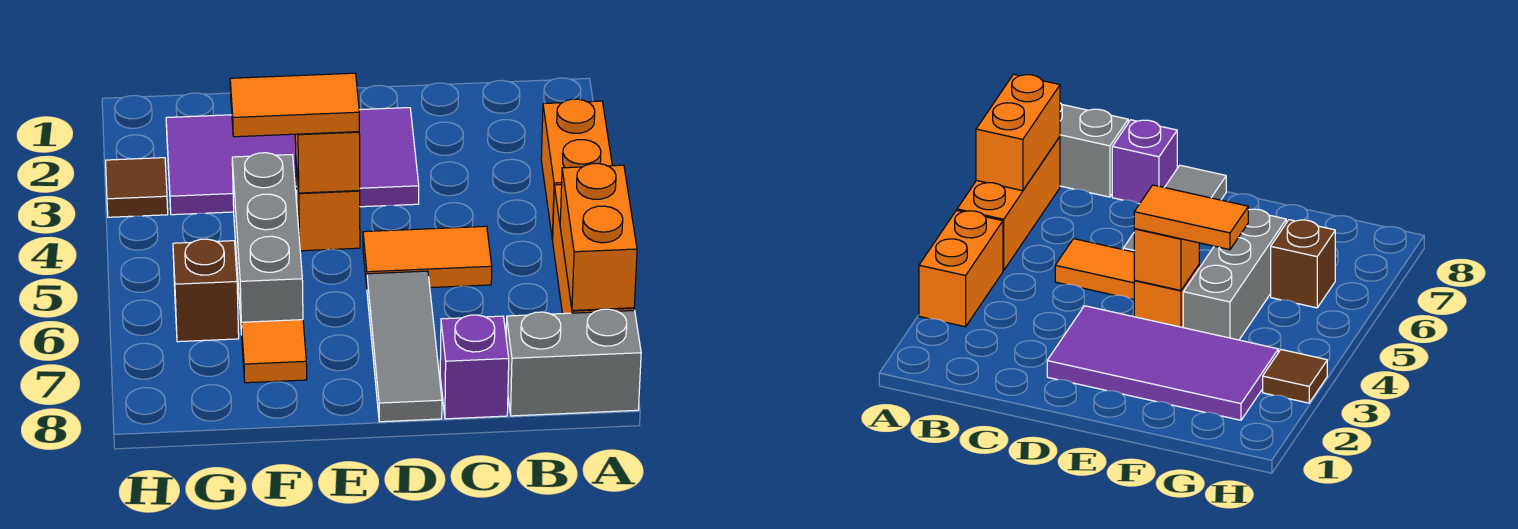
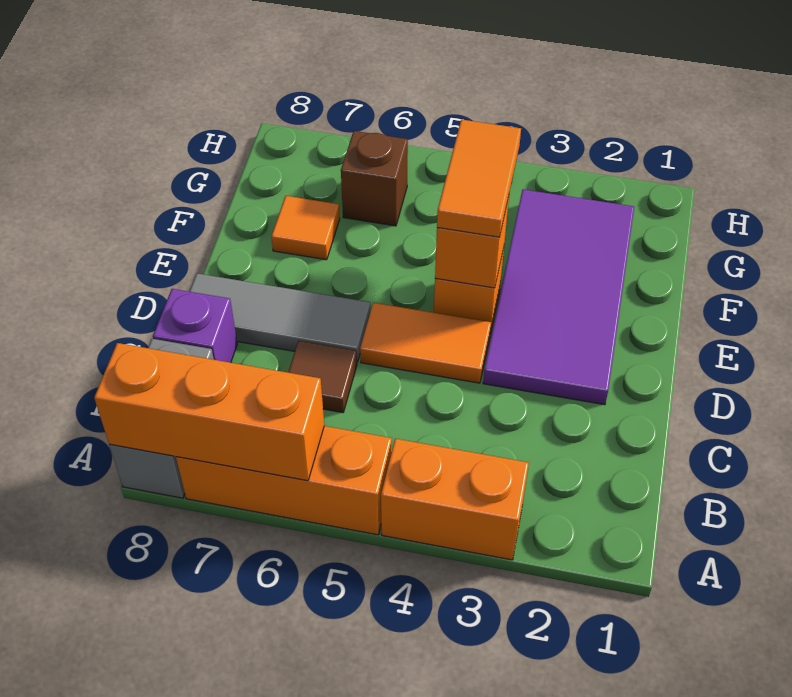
orange 1x2 brick [560,163,637,310] -> orange 1x3 brick [94,343,324,481]
orange 1x2 tile [363,226,492,288] -> orange 1x2 tile turned to [360,303,491,383]
grey 1x3 brick [232,153,303,335] -> none
brown 1x1 tile [106,158,168,217] -> brown 1x1 tile moved to [288,341,357,413]

